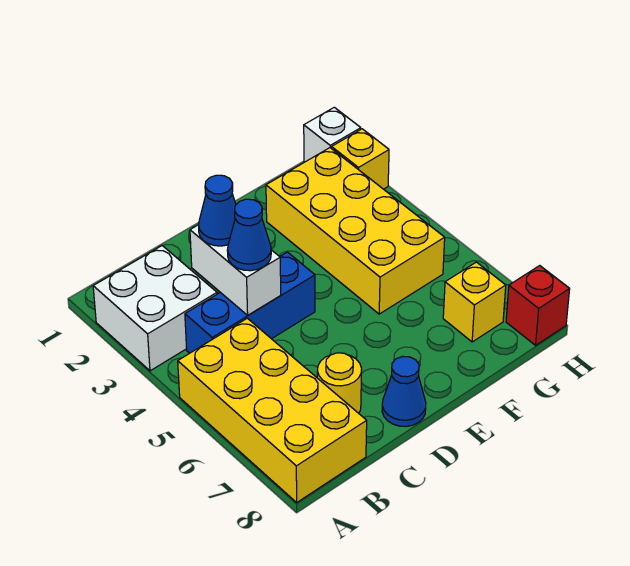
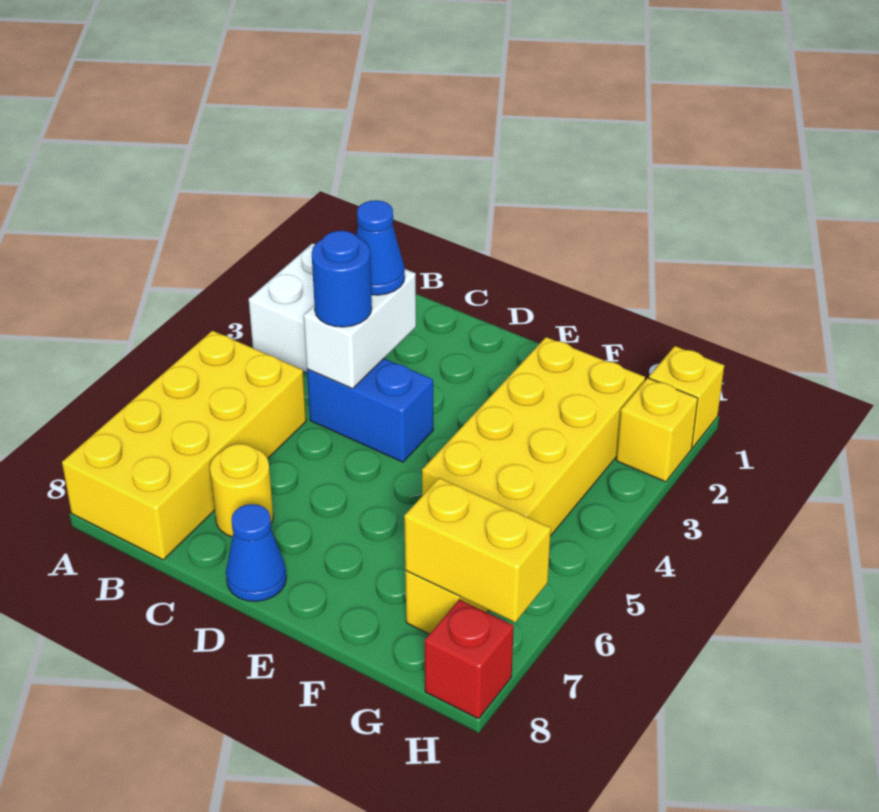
blue 1x3 brick [185,252,315,353] -> blue 1x2 brick [307,359,433,462]
blue 1x1 cone [227,199,271,271] -> blue 1x1 round brick [312,231,372,327]
none -> yellow 1x2 brick [404,478,551,622]
white 1x1 brick [304,107,361,162] -> yellow 1x1 brick [649,346,724,448]

